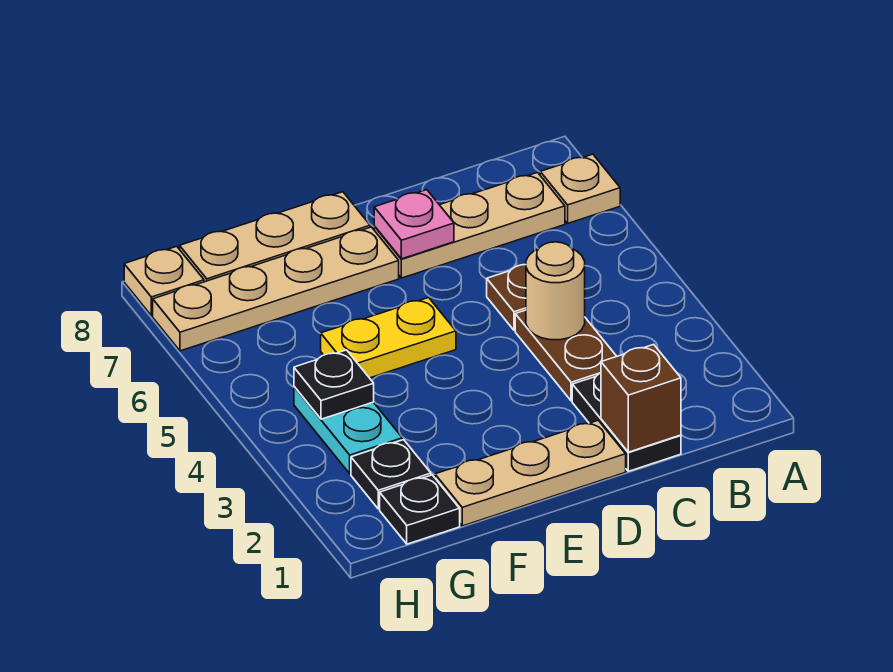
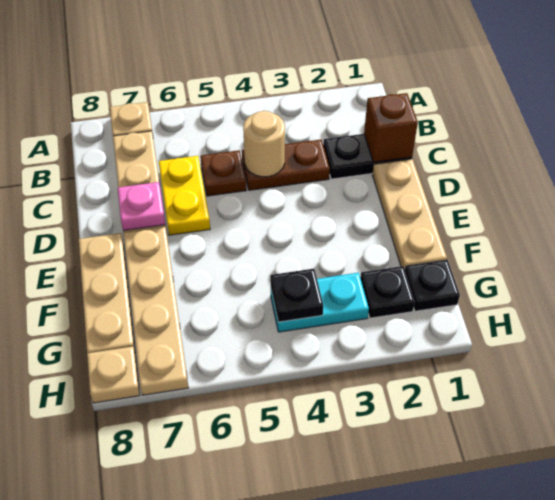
yellow 1x2 plate [321,298,456,378] -> yellow 1x2 plate moved to [158,156,210,235]

